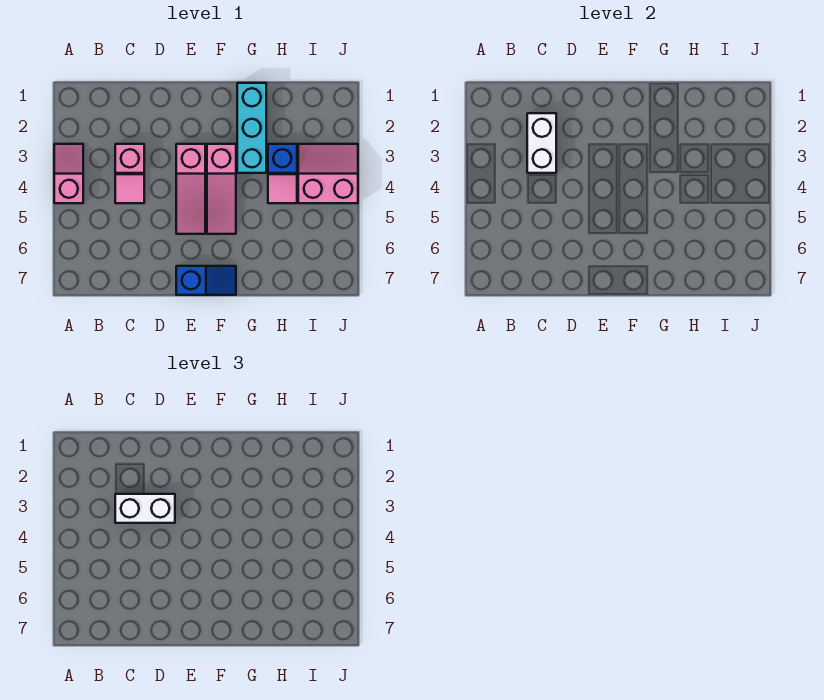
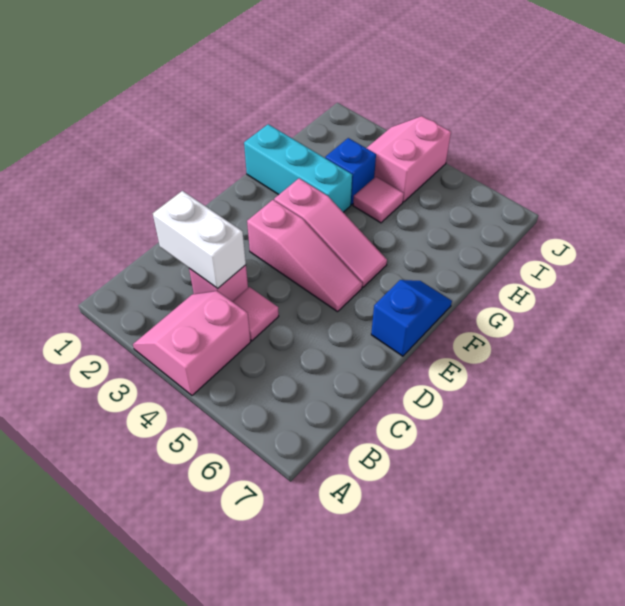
pink 1x2 slope [54,144,83,203] -> pink 2x2 slope [133,291,251,395]
white 1x2 brick [115,494,175,523] -> none

